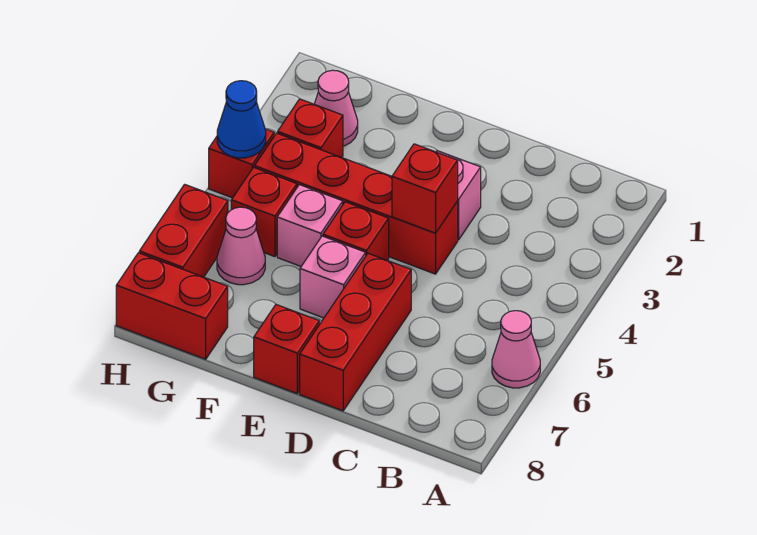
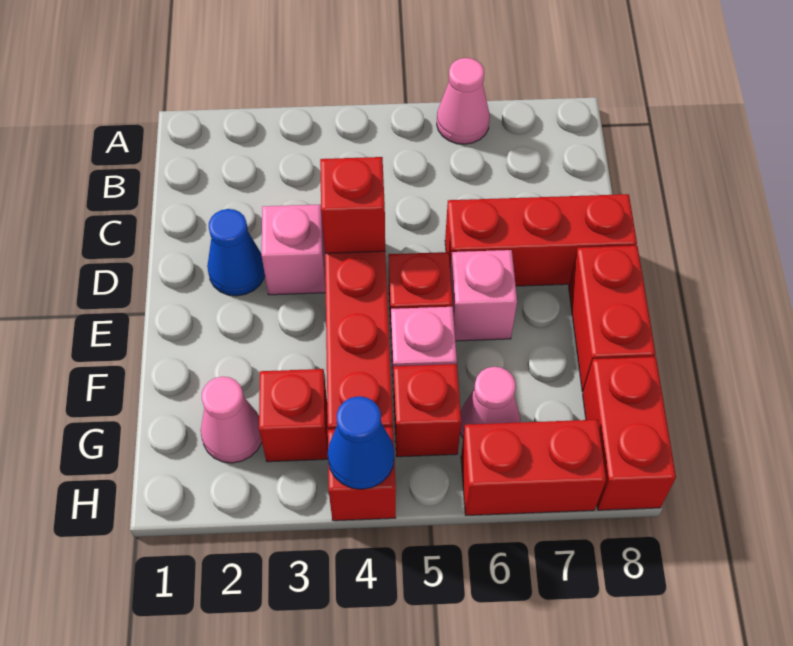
none -> blue 1x1 cone [207,209,265,296]
red 1x1 brick [254,305,319,393] -> red 1x2 brick [569,246,656,392]

